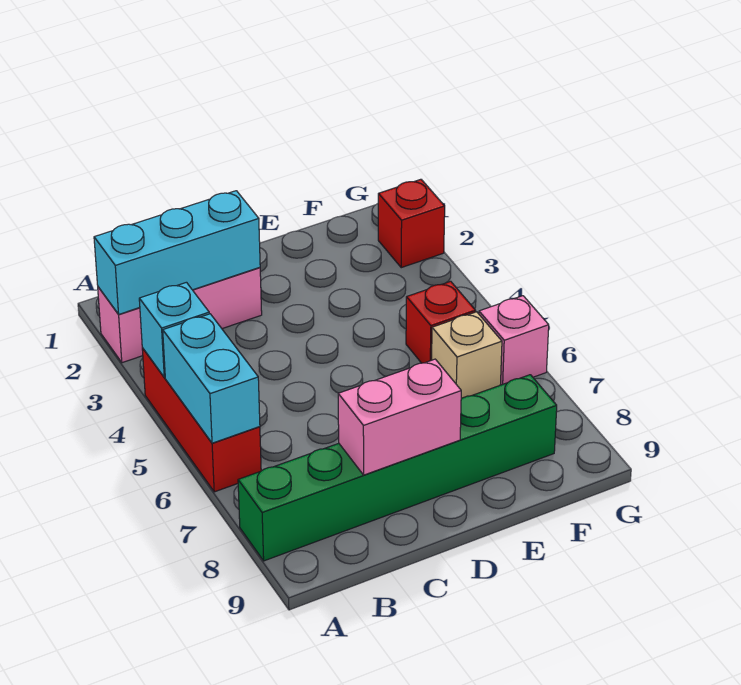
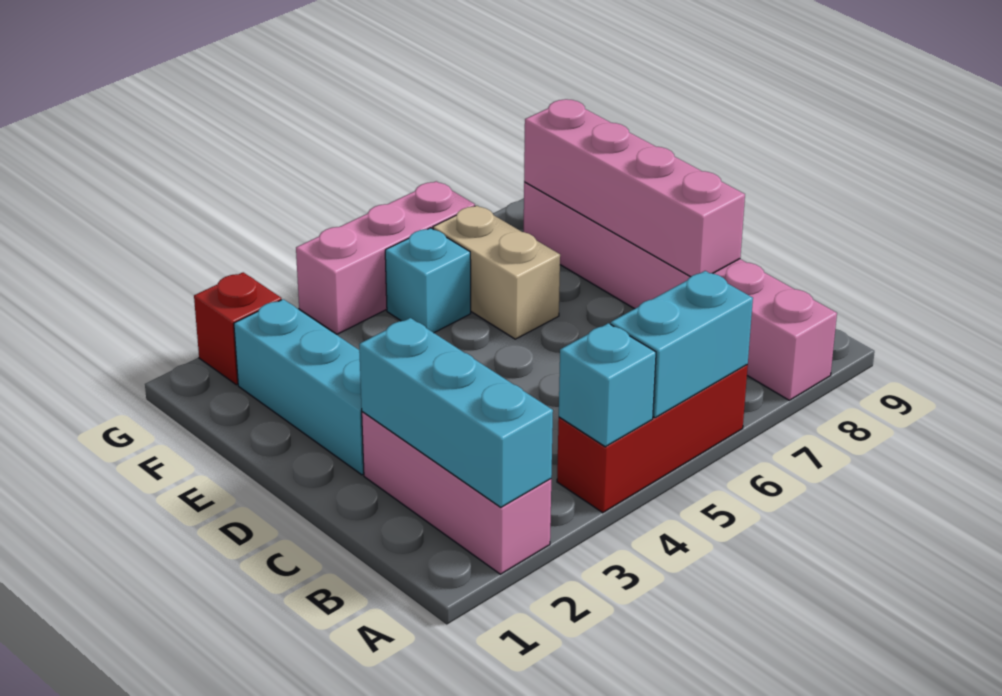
green 1x6 brick [238,375,557,561] -> pink 1x6 brick [524,182,837,400]
pink 1x2 brick [338,359,461,475] -> pink 1x4 brick [524,99,745,277]
none -> cyan 1x3 brick [234,299,364,475]
red 1x1 brick [406,281,475,363] -> cyan 1x1 brick [385,228,471,333]
tan 1x1 brick [432,312,502,399] -> tan 1x2 brick [433,205,560,339]
pink 1x1 brick [479,296,549,385] -> pink 1x3 brick [296,181,475,334]

